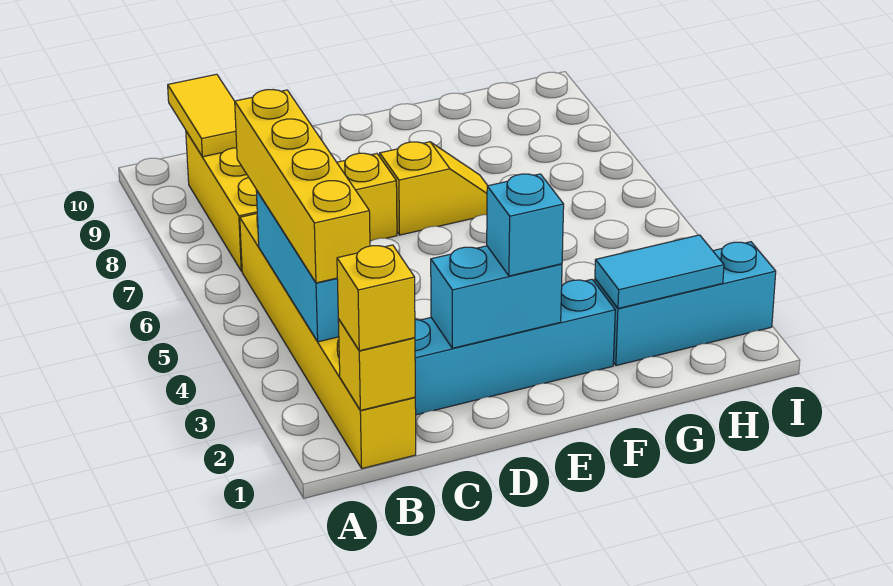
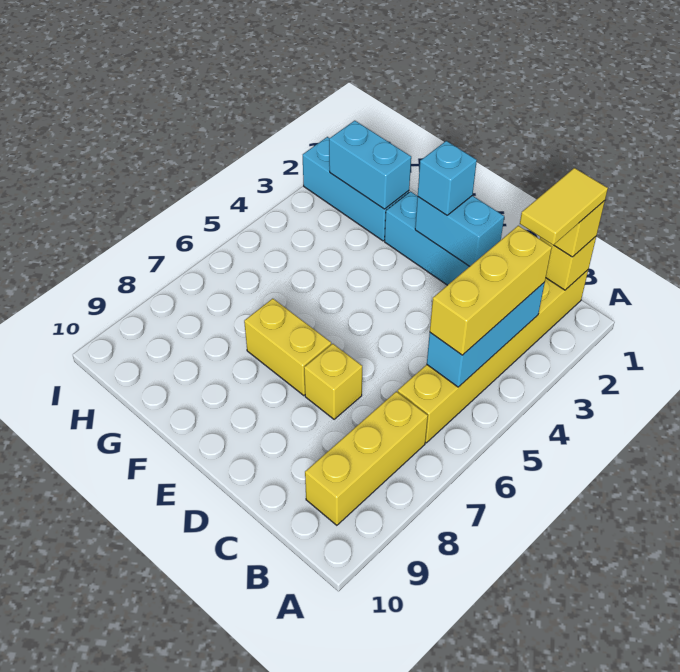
yellow 1x4 brick [235,90,370,283] -> yellow 1x3 brick [430,226,552,355]
yellow 1x2 tile [168,74,237,157] -> yellow 1x2 tile moved to [520,168,608,245]
yellow 1x2 slope [380,142,488,235] -> yellow 1x2 brick [244,299,331,396]
cyan 1x2 tile [595,235,724,308] -> cyan 1x2 brick [329,121,411,209]

